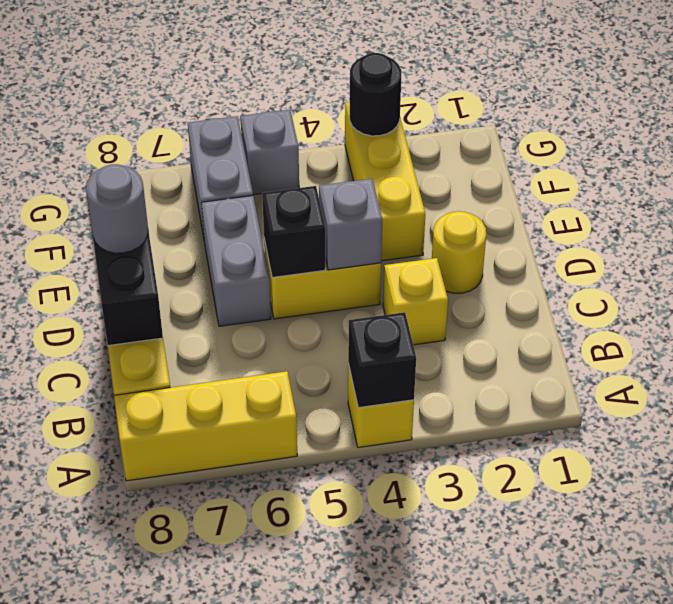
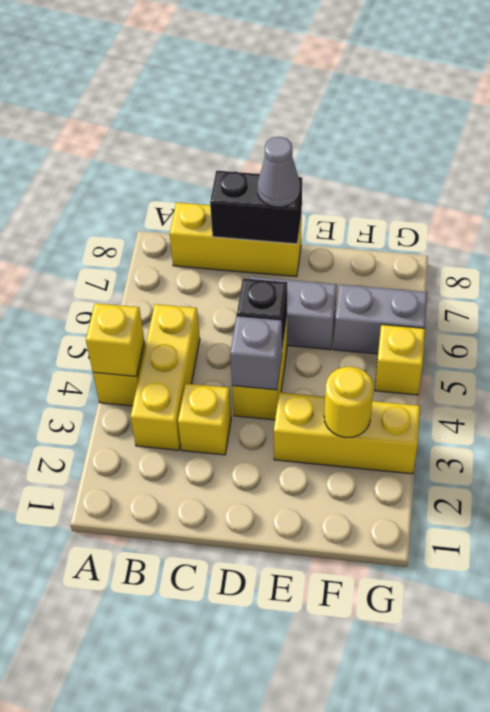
black 1x1 brick [348,312,416,408] -> yellow 1x1 brick [86,303,144,376]
yellow 1x3 brick [114,371,297,481] -> yellow 1x3 brick moved to [131,304,200,450]
yellow 1x1 round brick [432,211,486,293] -> yellow 1x1 round brick moved to [324,367,374,438]
grey 1x1 round brick [86,164,148,253] -> grey 1x1 cone [257,137,300,207]
black 1x1 round brick [350,53,401,136] -> none
grey 1x1 brick [240,110,299,195] -> yellow 1x1 brick [375,325,425,395]

